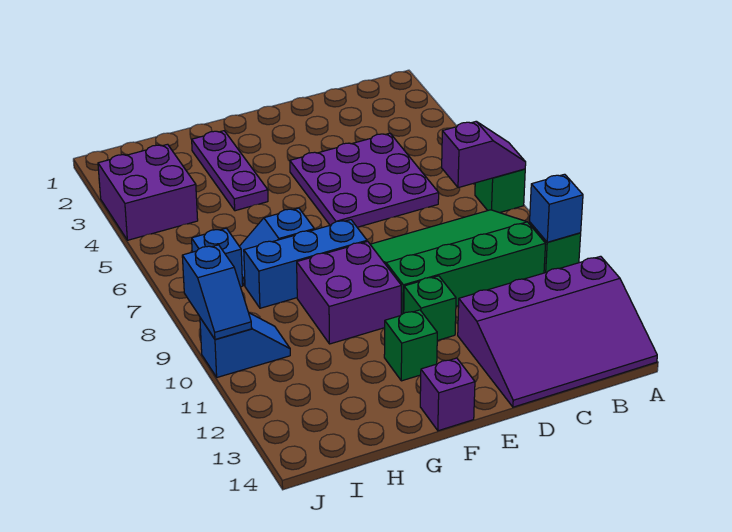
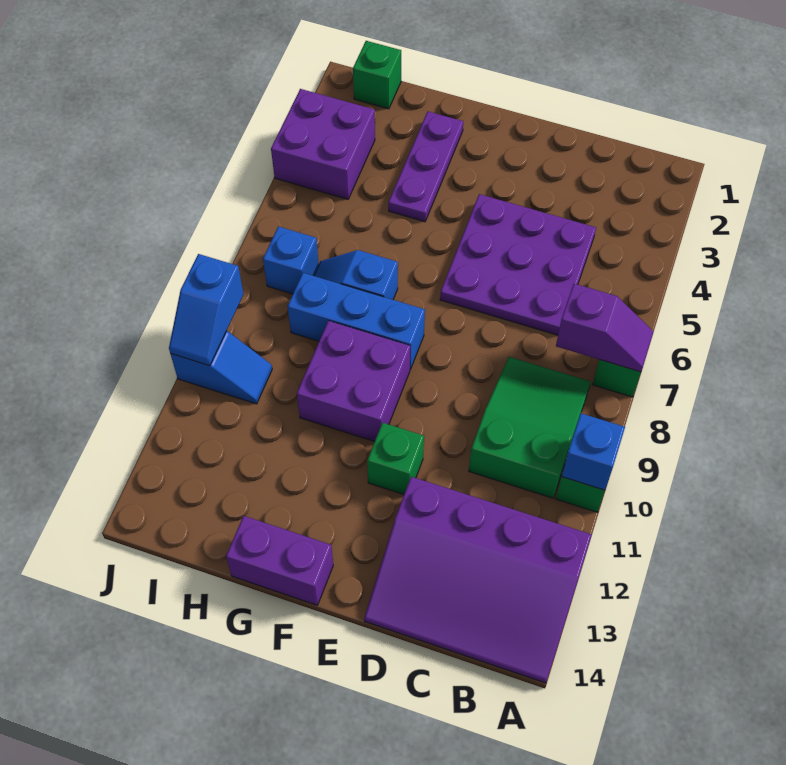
green 3x4 slope [370,210,546,315] -> green 2x3 slope [469,357,591,498]
green 1x1 brick [384,310,437,381] -> green 1x1 brick moved to [353,41,401,109]
purple 1x1 brick [420,358,475,431] -> purple 1x2 brick [226,516,333,605]

